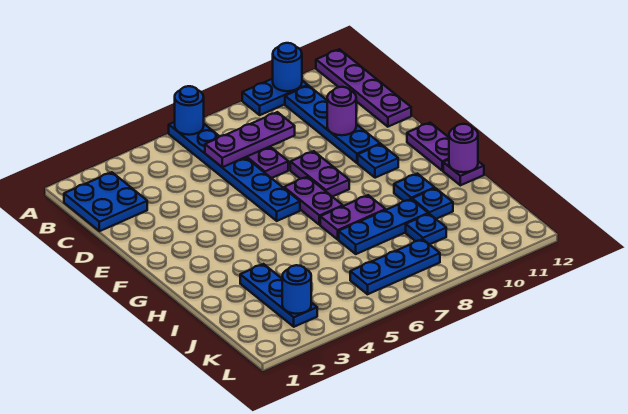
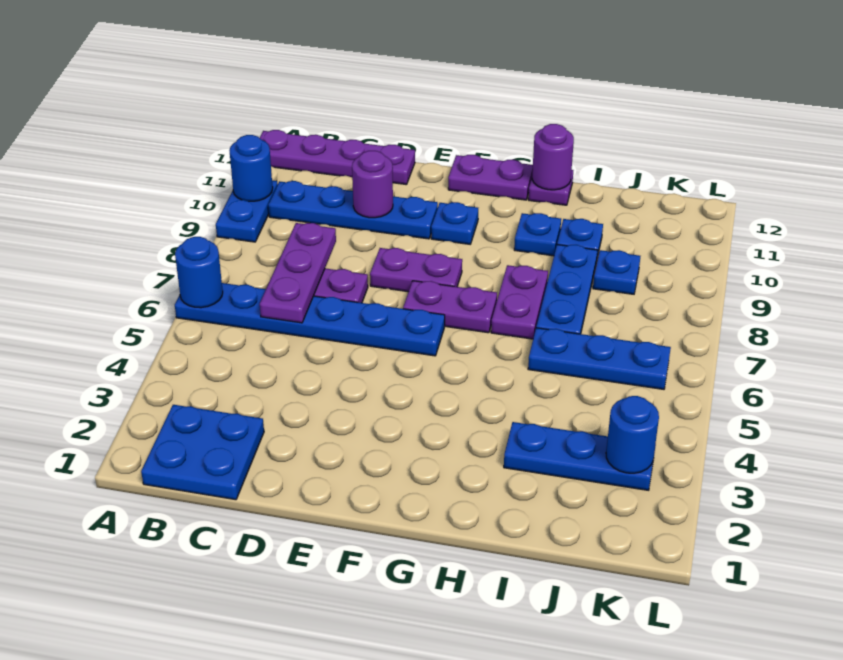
blue 1x3 plate [350,239,440,294] -> blue 1x3 plate turned to [528,328,671,389]

